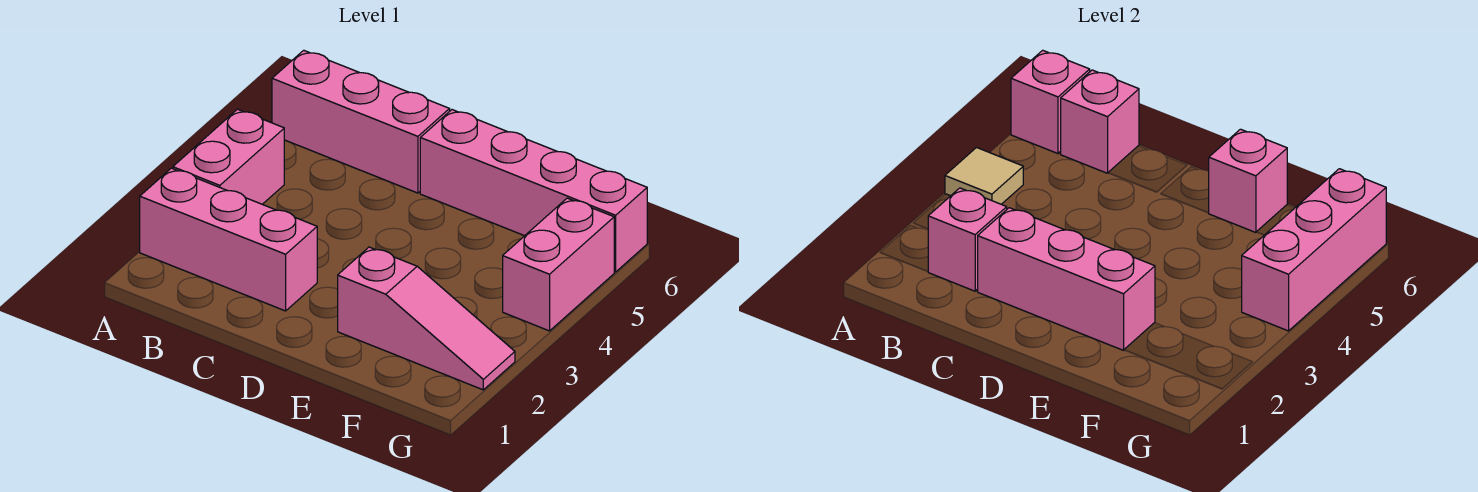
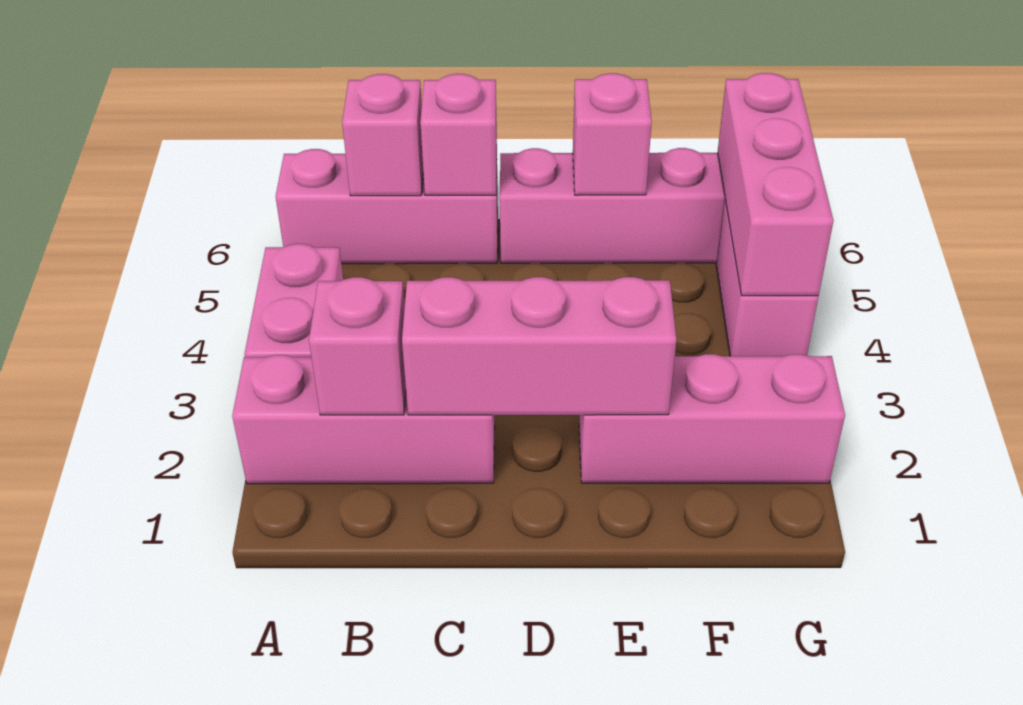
tan 1x1 tile [945,148,1023,204] -> none
pink 1x1 brick [1011,50,1090,154] -> pink 1x1 brick moved to [420,74,497,195]
pink 1x3 slope [338,247,515,390] -> pink 1x3 brick [579,354,845,483]

